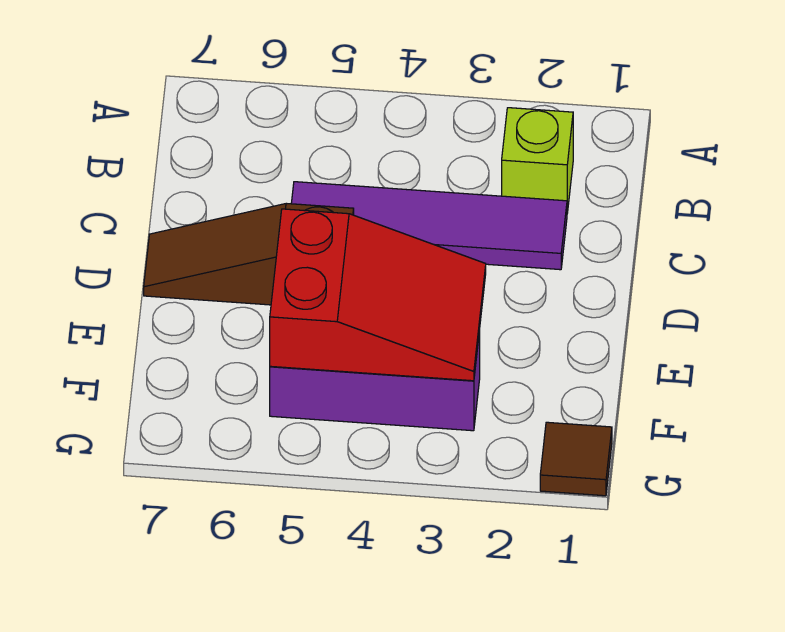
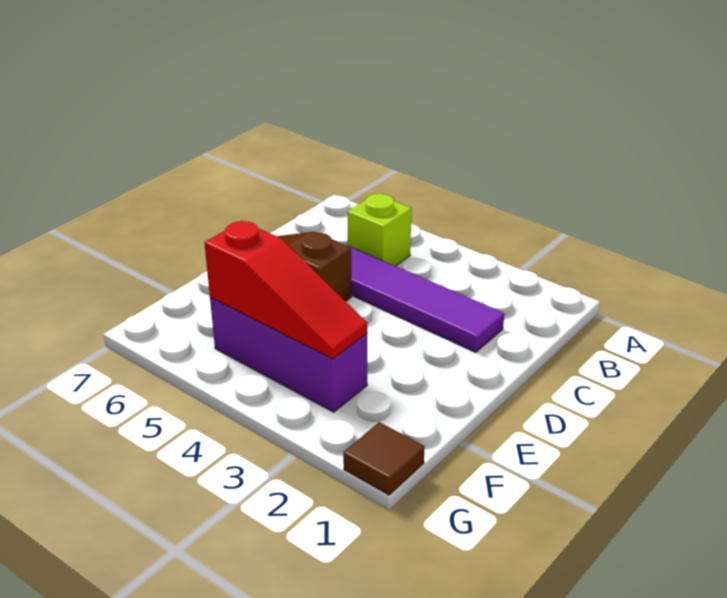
lime 1x1 brick [502,108,573,213] -> lime 1x1 brick moved to [347,194,412,266]
red 2x3 slope [270,209,486,381] -> red 1x3 slope [204,221,367,359]

